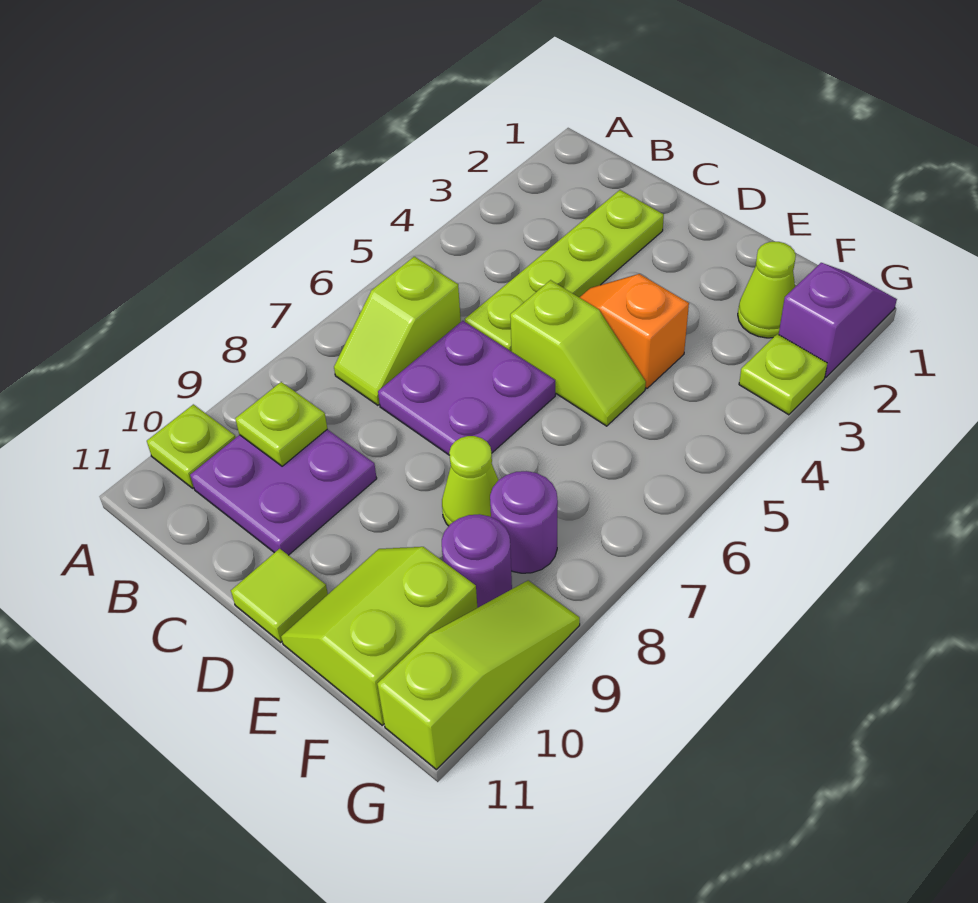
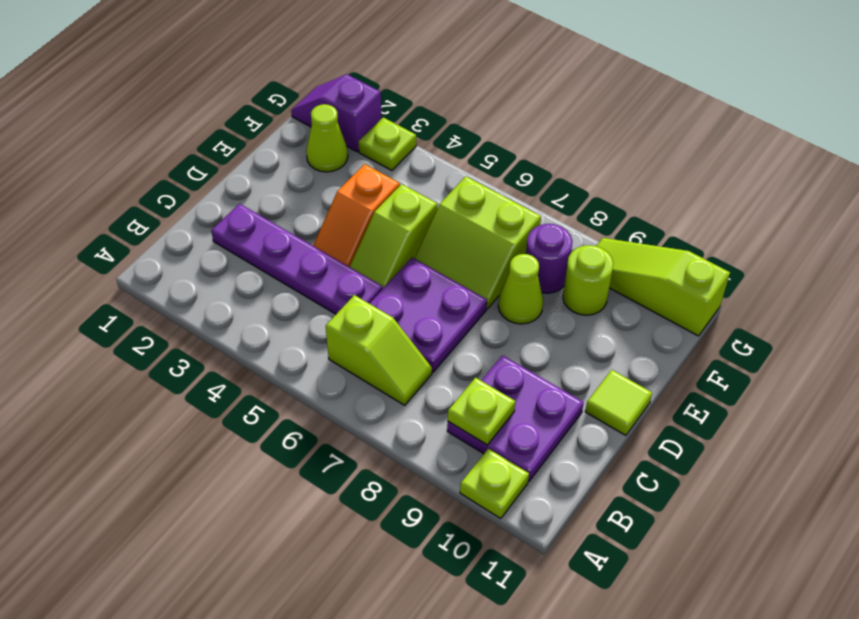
lime 1x4 plate [465,190,664,352] -> purple 1x4 plate [211,204,383,314]
lime 1x2 slope [510,280,646,426] -> lime 1x2 slope turned to [350,184,437,288]
lime 2x2 slope [281,547,477,725] -> lime 2x2 slope moved to [414,176,541,309]
purple 1x1 round brick [442,514,512,608] -> lime 1x1 round brick [563,245,613,315]

